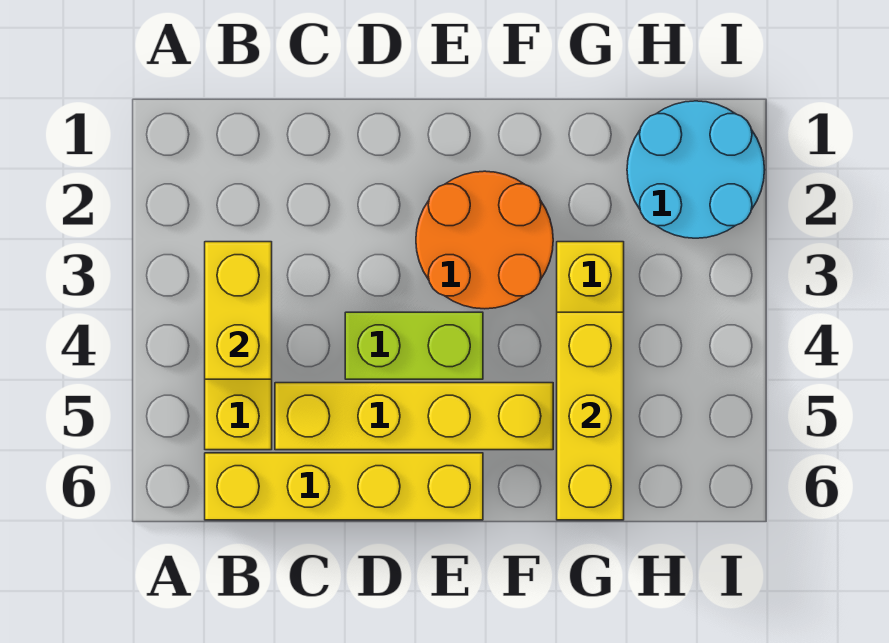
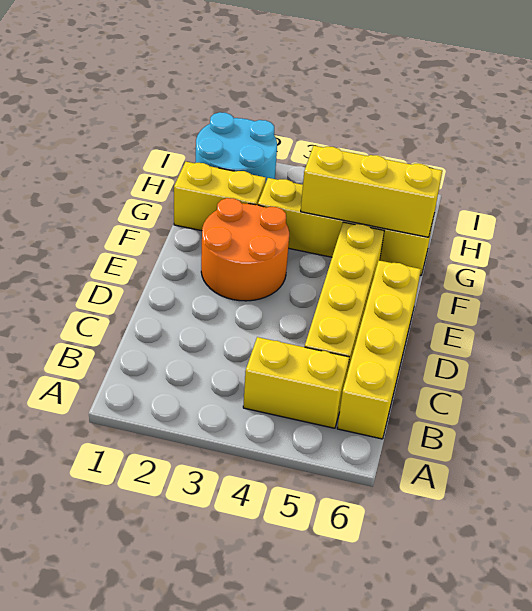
yellow 1x2 brick [205,242,272,379] -> yellow 1x2 brick moved to [174,162,266,231]
lime 1x2 brick [345,312,483,379] -> none

